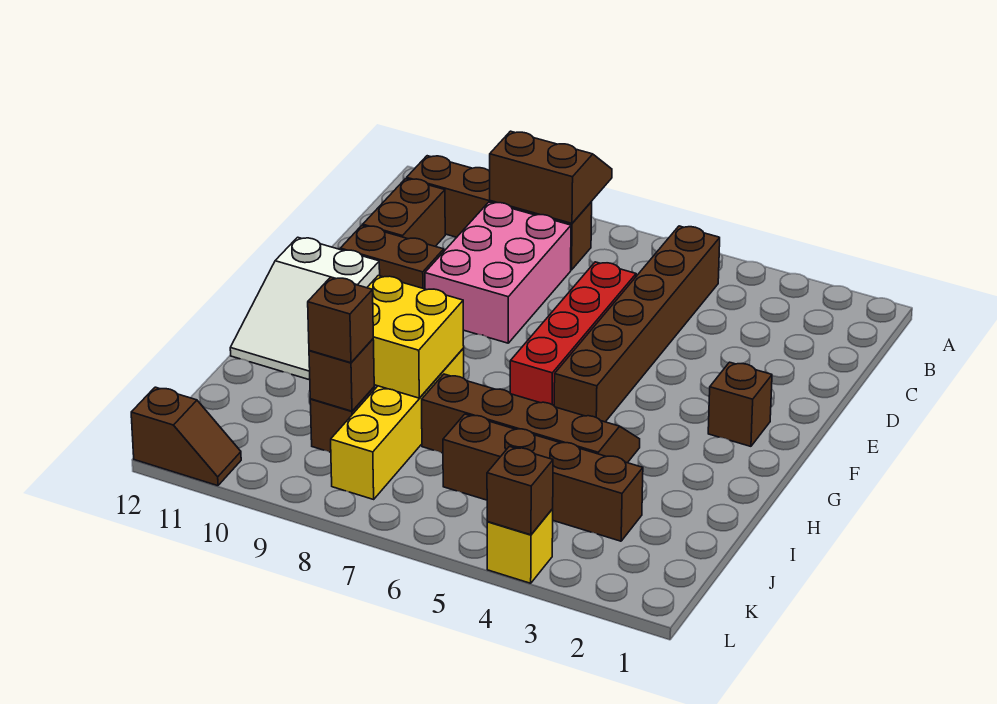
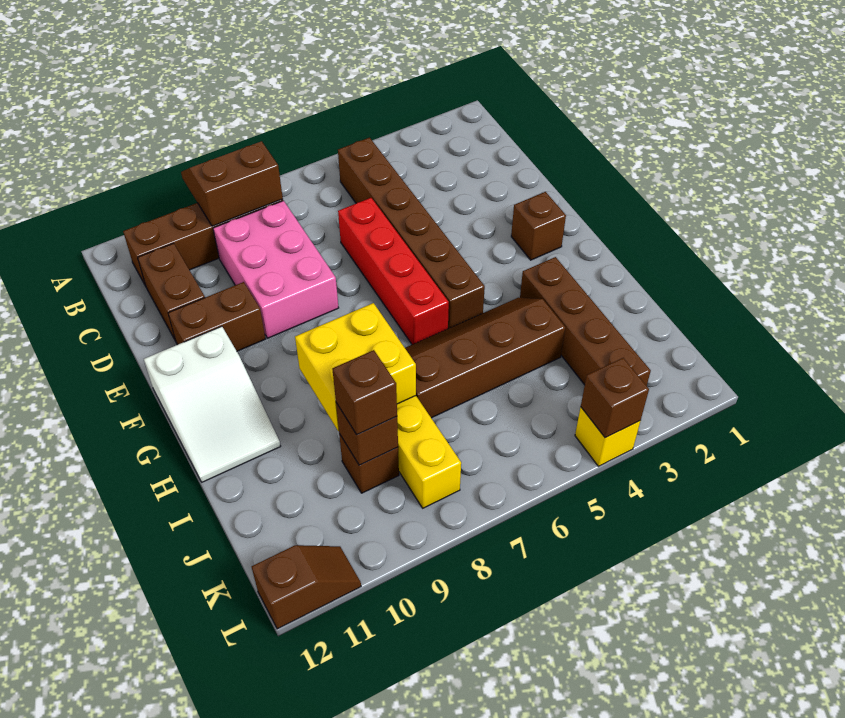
brown 1x4 brick [443,414,643,541] -> brown 1x4 brick turned to [520,257,651,386]

